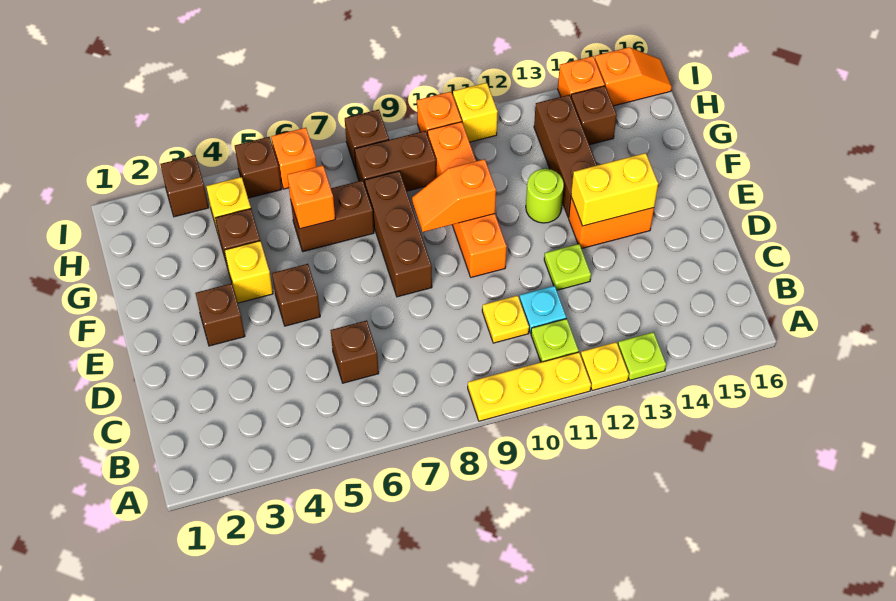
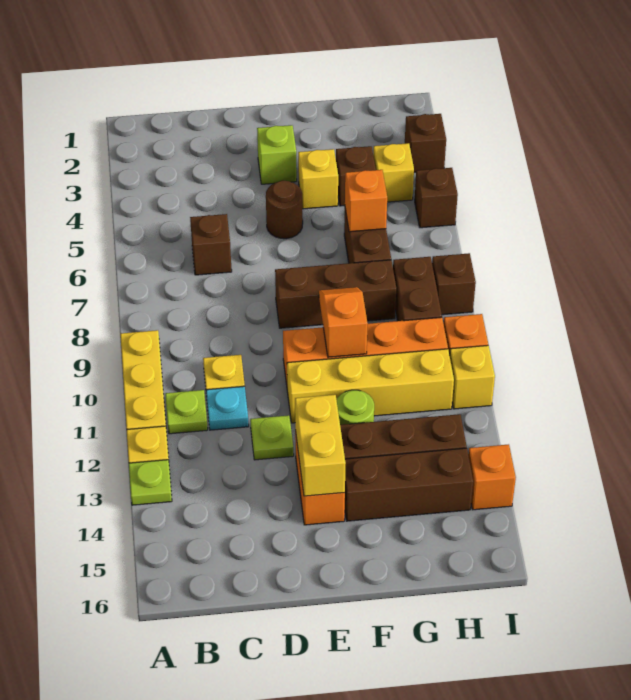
brown 1x1 brick [196,283,245,346] -> lime 1x1 brick [257,125,297,184]
brown 1x1 brick [272,264,320,326] -> brown 1x1 round brick [266,181,303,239]
none -> yellow 1x4 brick [287,349,454,423]
brown 1x1 brick [571,86,617,145] -> brown 1x3 brick [345,448,473,521]
orange 1x1 brick [271,128,317,189] -> none
orange 1x2 slope [595,47,672,106] -> none

